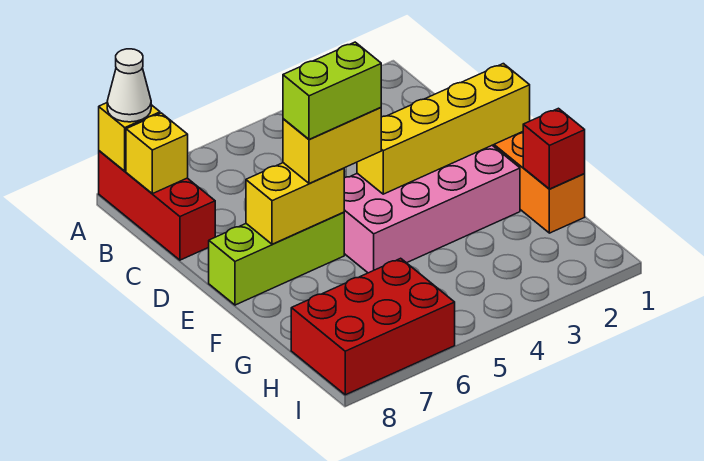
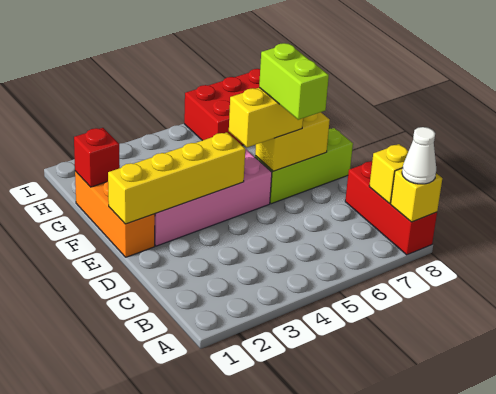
lime 1x2 brick [283,42,381,139] -> lime 1x2 brick turned to [259,43,329,120]

